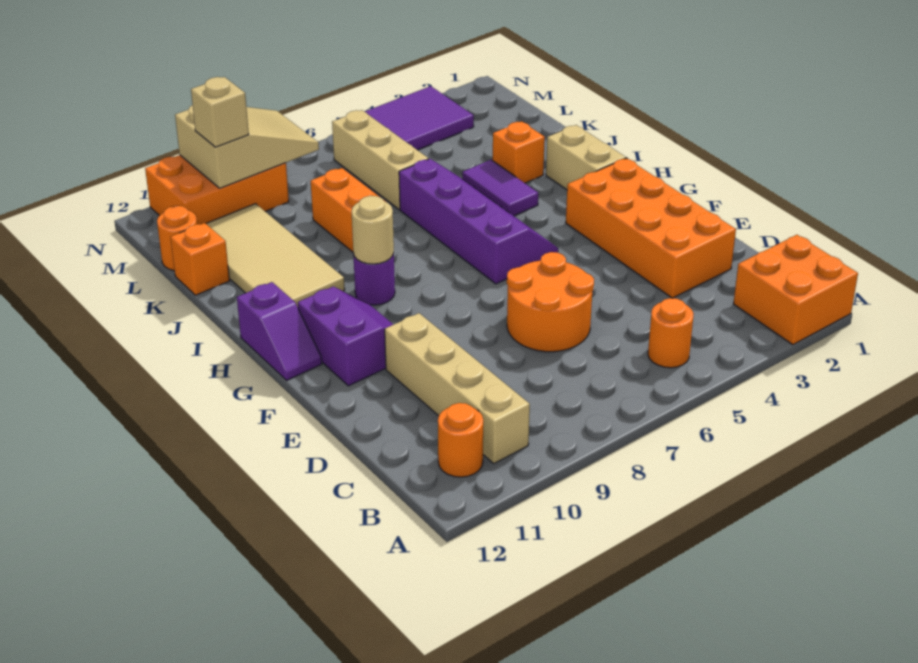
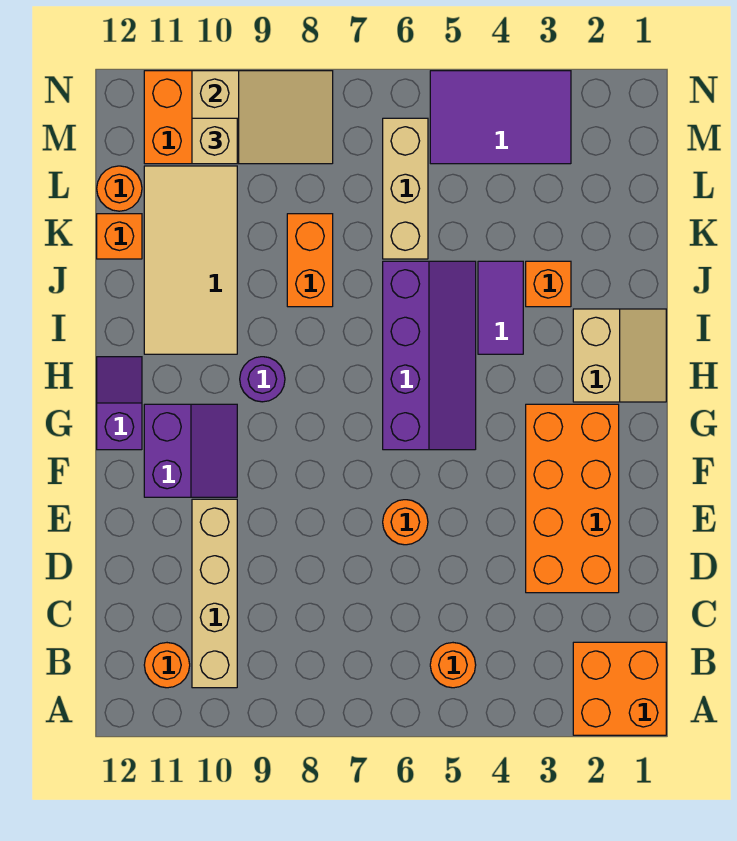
orange 2x2 round brick [507,252,594,352] -> orange 1x1 round brick [383,500,428,545]
purple 1x2 slope [237,282,322,380] -> purple 1x2 slope turned to [97,357,142,450]
tan 1x1 round brick [351,196,394,264] -> none

